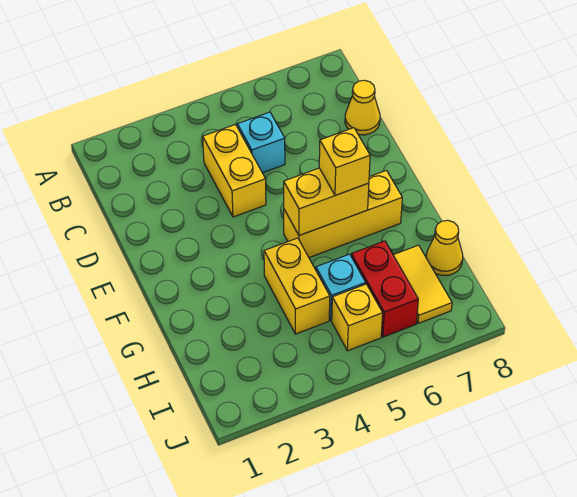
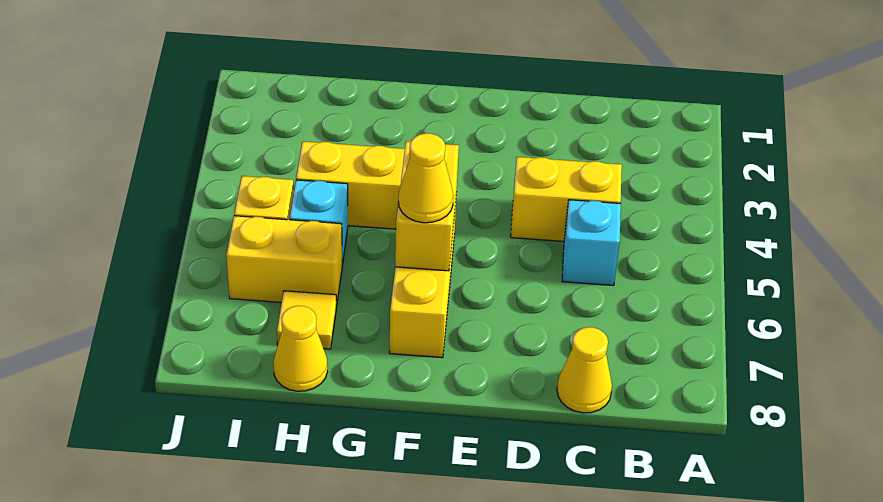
yellow 1x1 brick [319,128,370,195] -> yellow 1x1 cone [398,133,453,223]
red 1x2 brick [351,241,418,337] -> yellow 1x2 brick [226,216,342,306]
yellow 1x2 tile [393,245,452,323] -> yellow 1x1 tile [277,291,336,349]

